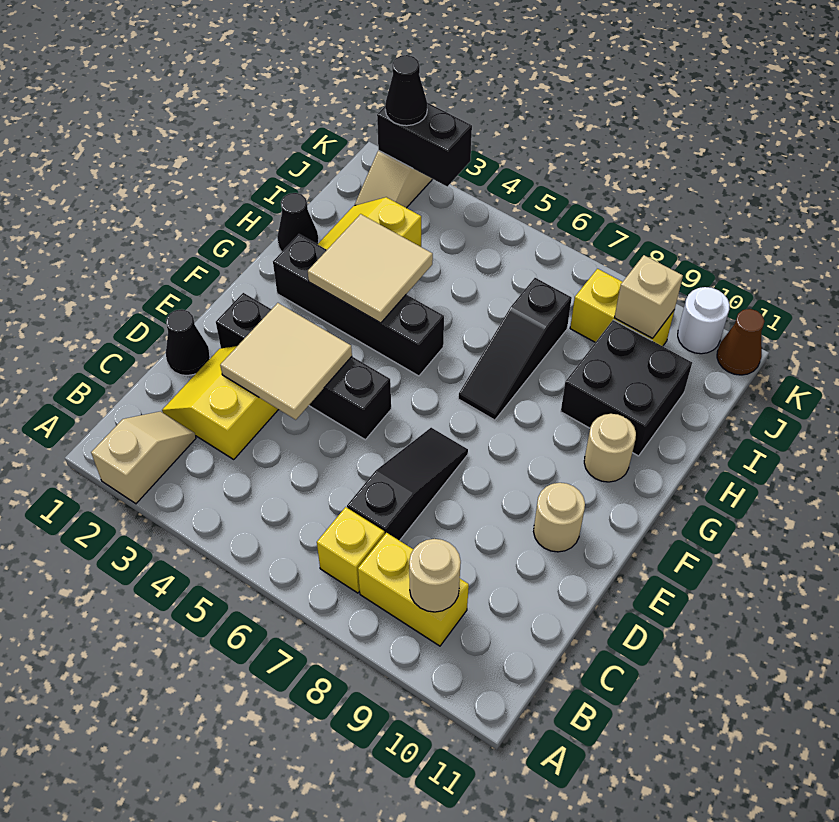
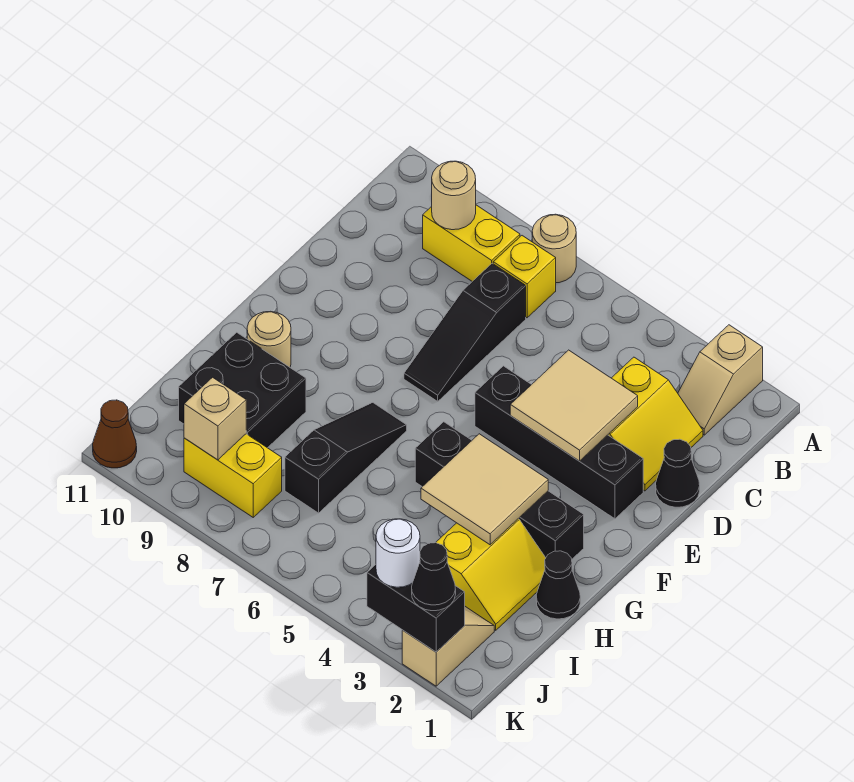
tan 1x1 round brick [534,483,585,552] -> tan 1x1 round brick moved to [532,214,576,283]
white 1x1 round brick [678,287,730,354] -> white 1x1 round brick moved to [376,519,420,587]

